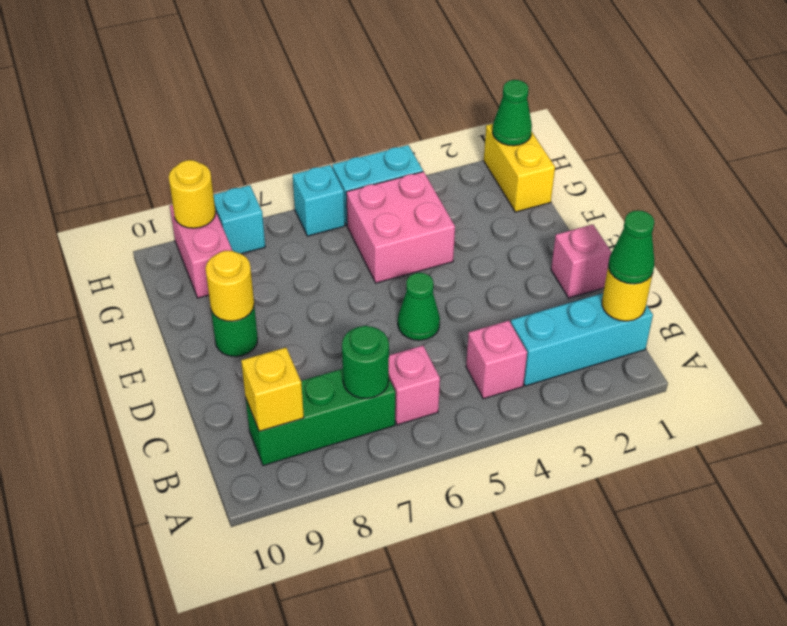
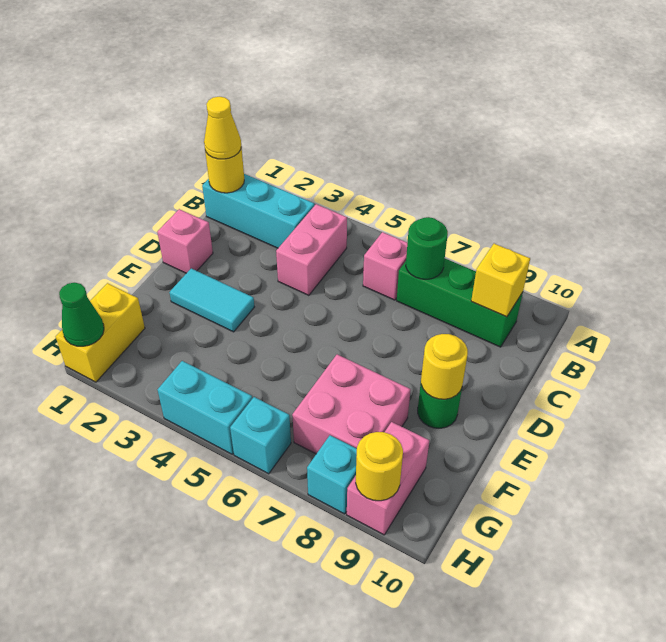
green 1x1 cone [609,210,654,284] -> yellow 1x1 cone [204,97,241,159]
pink 1x1 brick [466,321,527,399] -> pink 1x2 brick [276,204,347,295]
green 1x1 cone [398,273,440,340] -> none
none -> cyan 1x2 tile [169,268,254,332]
pink 2x2 brick [346,172,455,283] -> pink 2x2 brick moved to [292,354,411,454]

